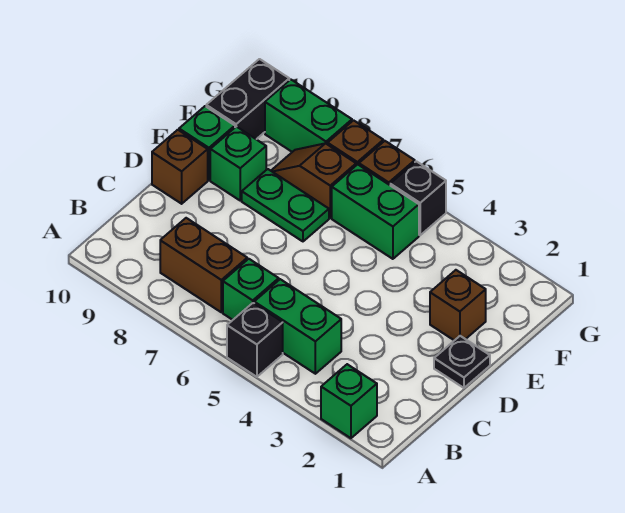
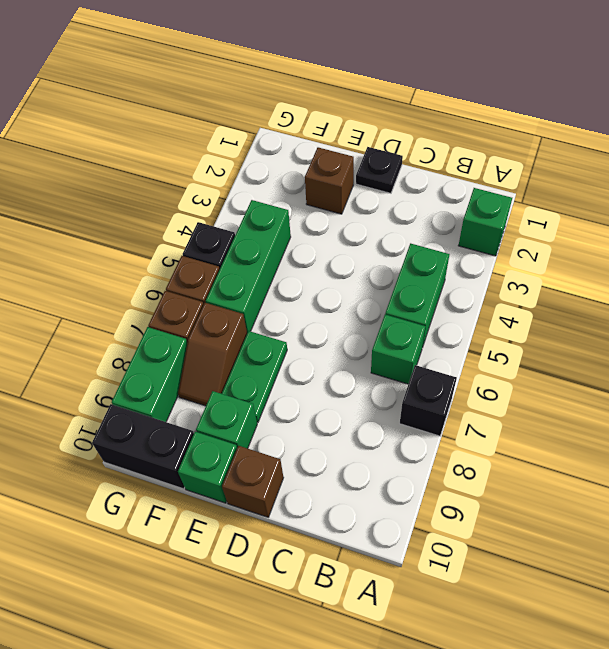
black 1x1 brick [227,303,283,377] -> black 1x1 brick moved to [400,365,457,436]
brown 1x2 brick [160,218,247,312] -> none
green 1x2 brick [332,164,419,259] -> green 1x3 brick [206,200,291,333]

